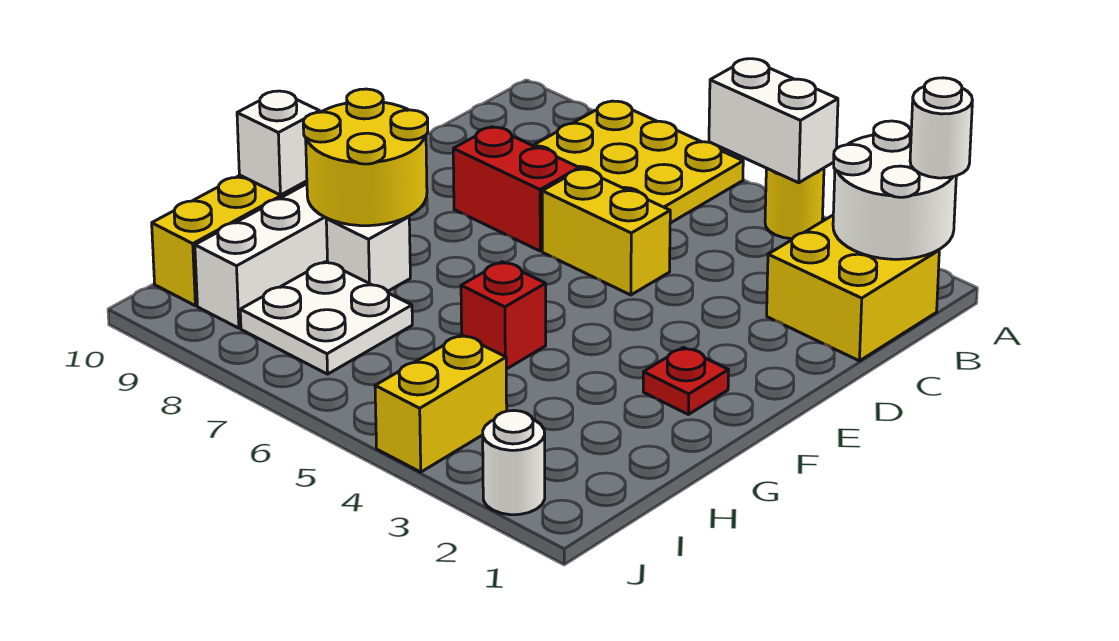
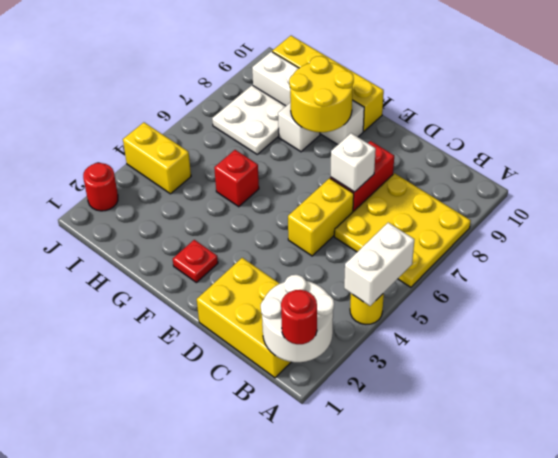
white 1x1 round brick [910,78,972,178] -> red 1x1 round brick [281,290,317,344]
yellow 2x2 brick [767,215,939,361] -> yellow 2x3 brick [197,258,291,378]
white 1x1 brick [237,91,320,195] -> white 1x1 brick moved to [331,133,376,192]
white 1x1 round brick [483,411,545,515] -> red 1x1 round brick [83,163,118,211]

